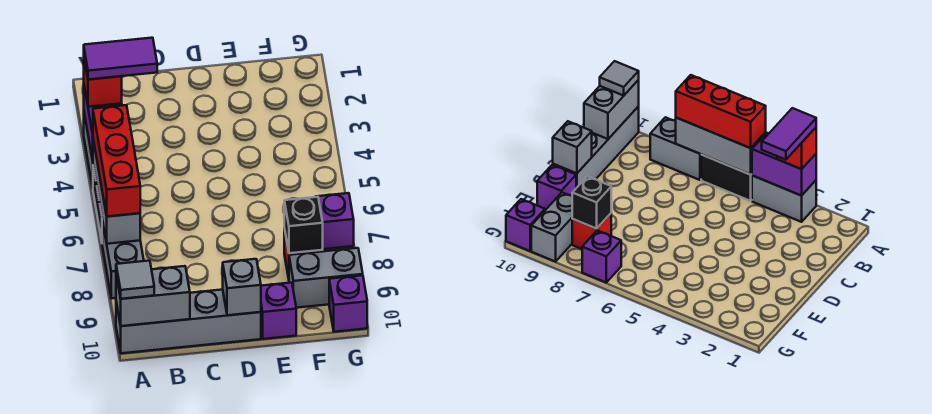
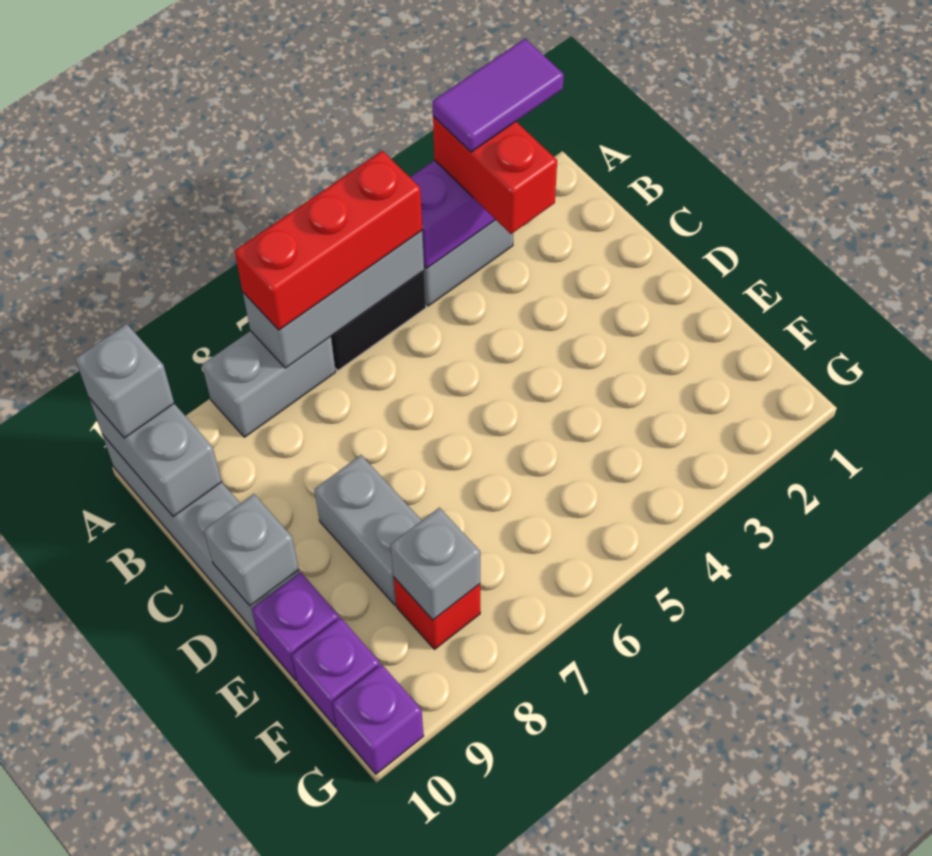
red 1x1 brick [84,59,122,107] -> red 1x2 brick [433,116,557,234]
purple 1x2 tile [84,38,157,80] -> purple 1x2 tile turned to [432,39,564,152]
grey 1x1 tile [116,261,154,299] -> grey 1x1 brick [75,324,174,438]
black 1x1 brick [284,197,323,253] -> grey 1x1 brick [391,508,480,620]
grey 1x2 brick [289,248,363,308] -> grey 1x2 brick moved to [314,455,422,605]
purple 1x1 brick [316,193,354,249] -> purple 1x1 brick moved to [292,618,380,727]

